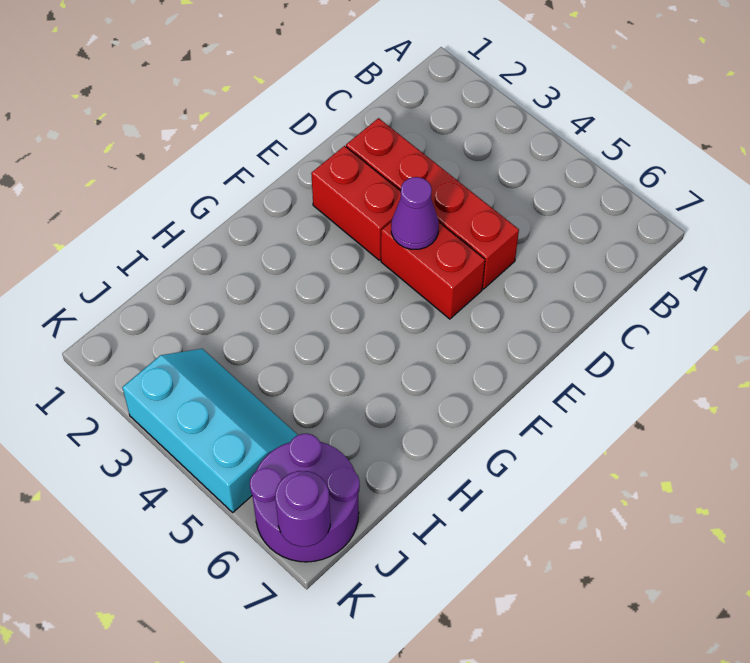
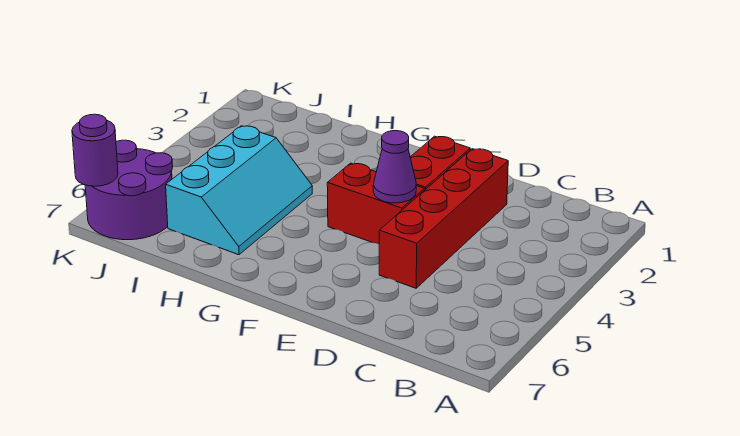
red 1x2 brick [381,222,485,319] -> red 1x2 brick turned to [327,163,424,244]
cyan 2x3 slope [122,349,297,512] -> cyan 2x3 slope moved to [166,126,312,255]

